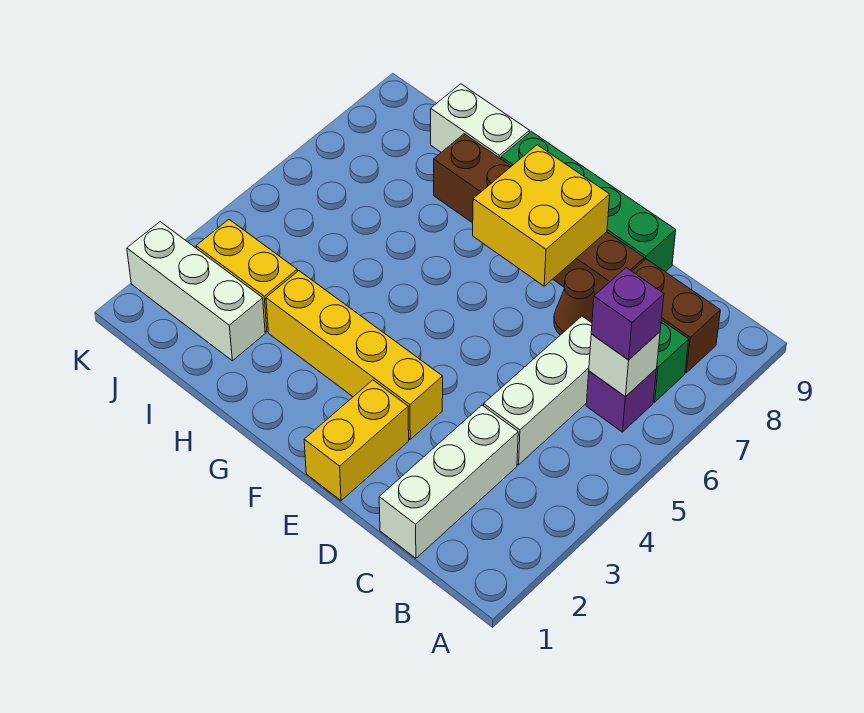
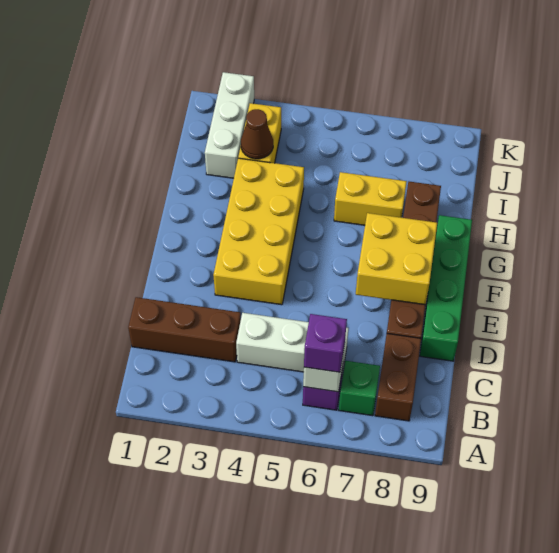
white 1x3 brick [379,405,518,558] -> brown 1x3 brick [128,297,241,362]
brown 1x1 cone [554,269,595,335] -> brown 1x1 cone moved to [241,109,273,159]
yellow 1x2 brick [304,380,409,501] -> yellow 1x2 brick moved to [334,172,407,225]
yellow 1x4 brick [266,271,443,439] -> yellow 2x4 brick [213,158,304,305]
white 1x2 brick [431,84,529,159] -> none

